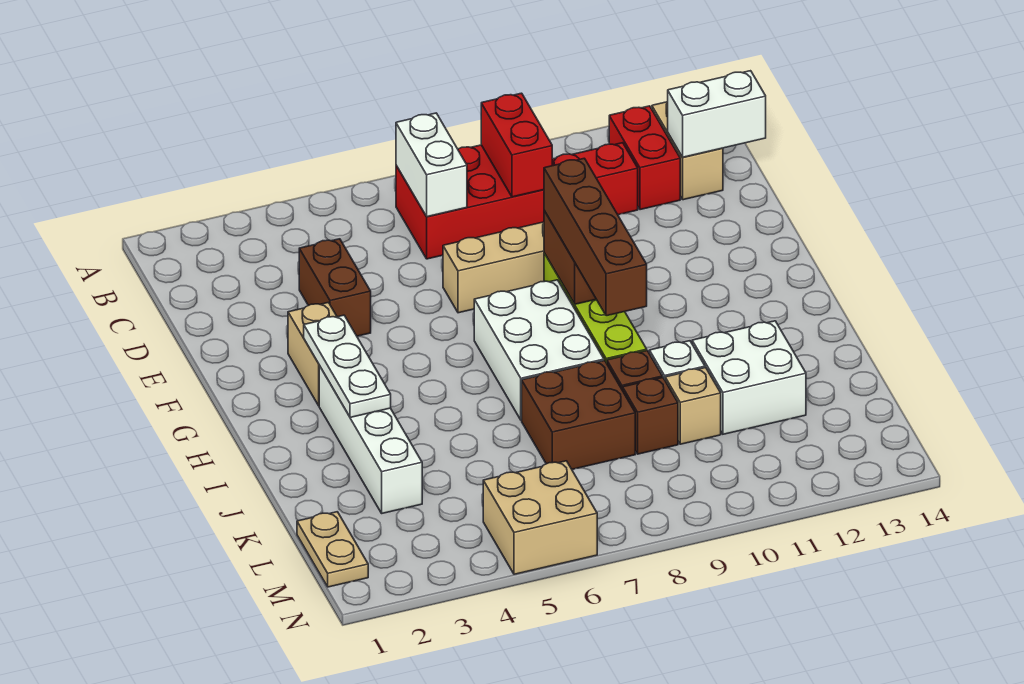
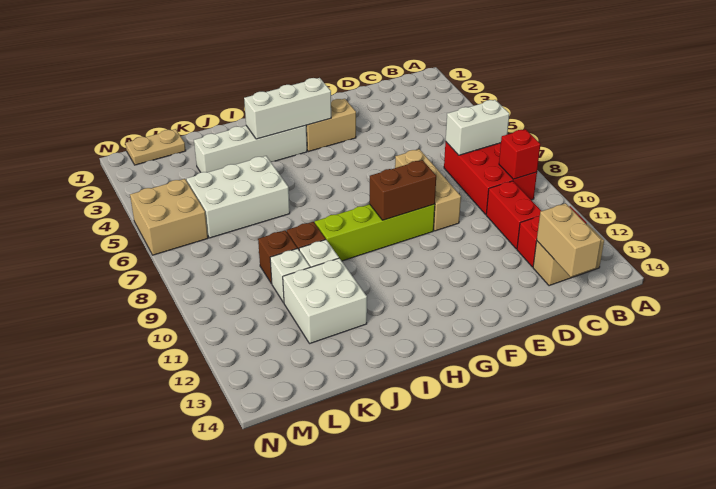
red 1x2 brick [481,93,552,197] -> red 1x1 brick [499,129,540,179]
white 1x2 brick [668,71,766,157] -> tan 1x2 brick [537,203,601,277]
brown 1x2 brick [299,239,371,336] -> none
brown 1x4 brick [544,158,647,316] -> none
white 1x3 plate [304,315,391,417] -> white 1x3 brick [244,78,331,139]
white 2x3 brick [474,280,604,420] -> white 2x3 brick moved to [186,156,290,238]
brown 2x2 brick [522,360,635,469] -> none
tan 1x1 brick [665,368,721,444] -> white 1x1 brick [270,249,310,303]

